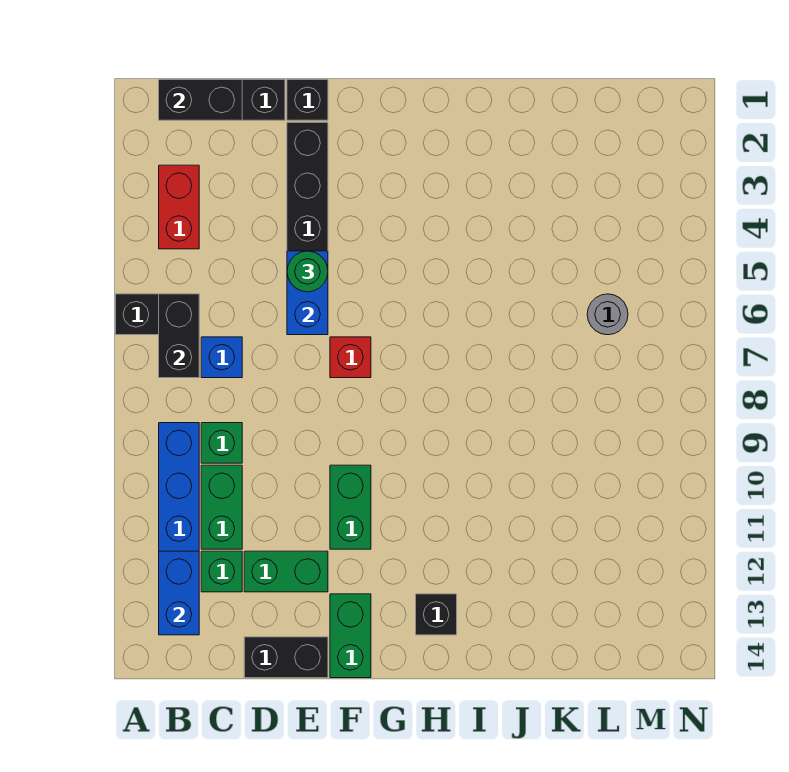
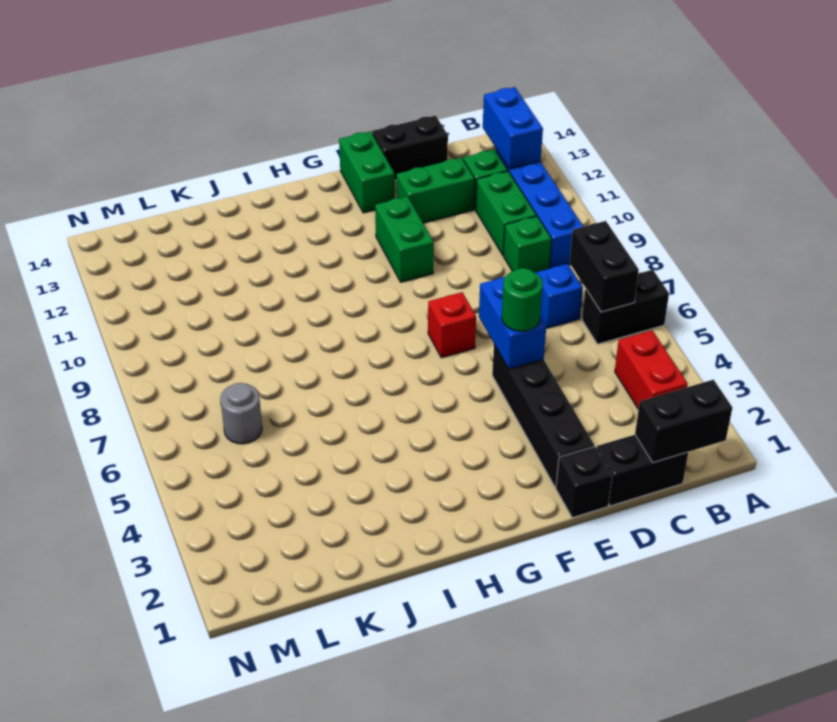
black 1x1 brick [416,594,457,635] -> none

